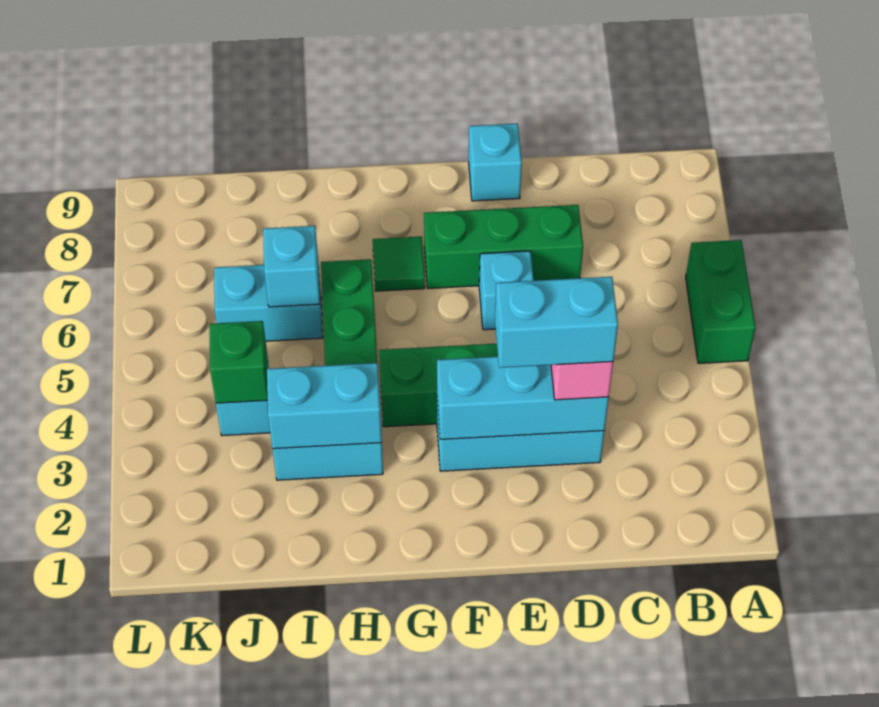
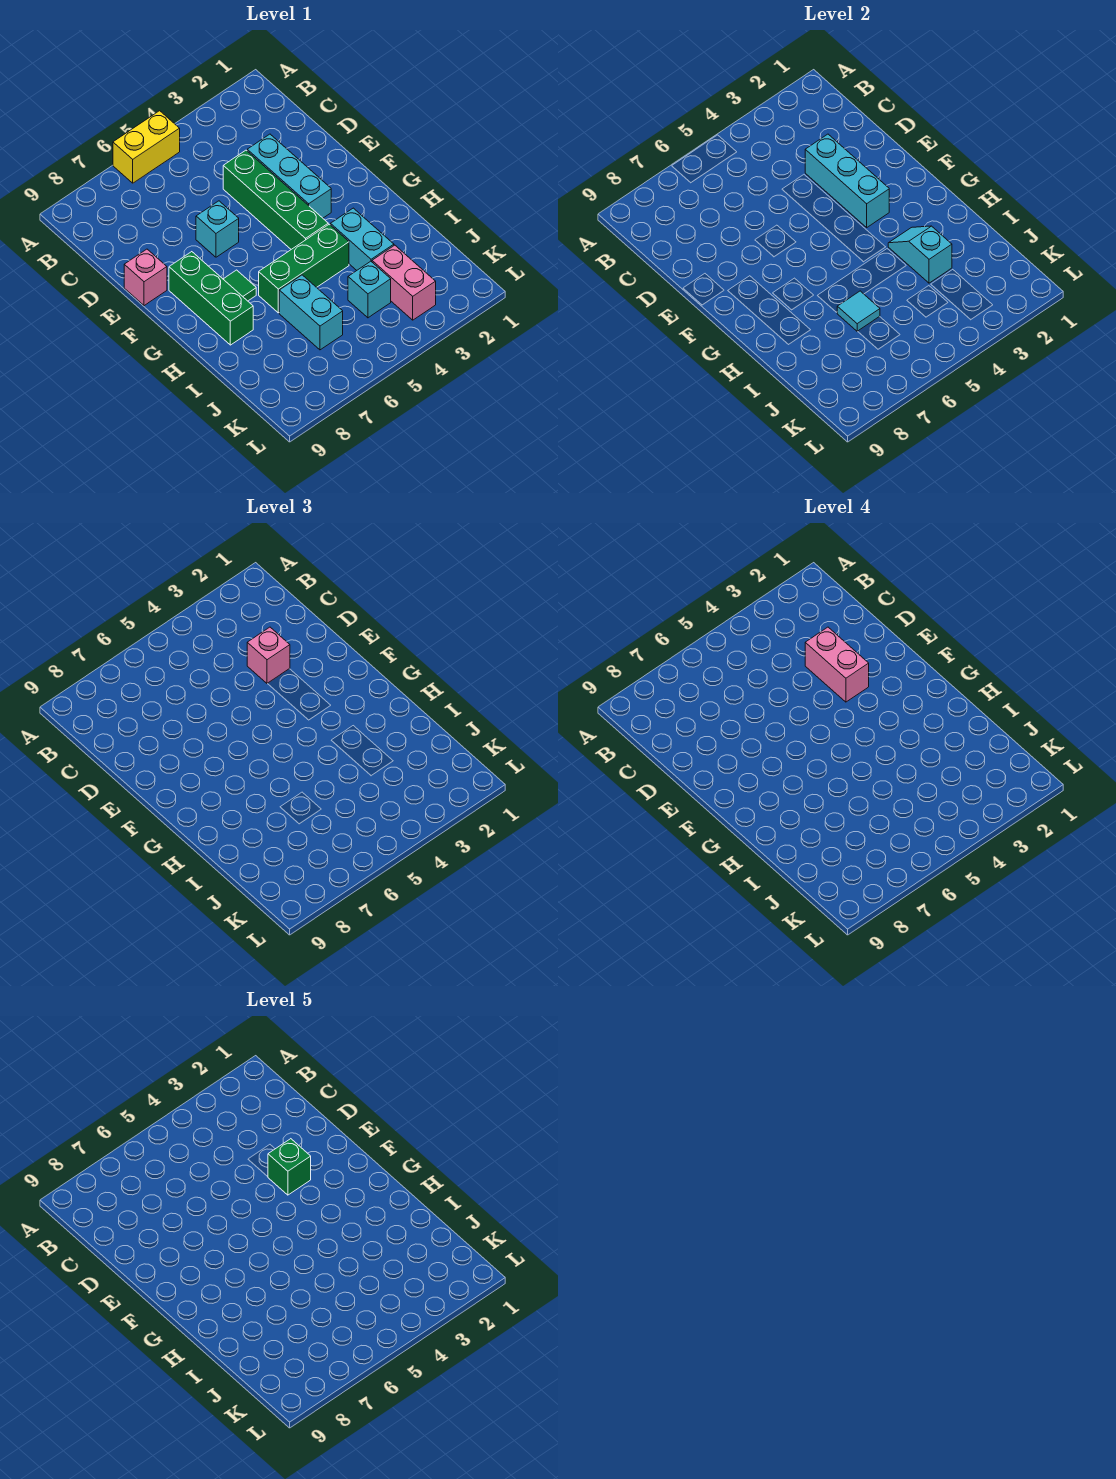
green 1x2 brick [686,240,756,363] -> yellow 1x2 brick [113,111,180,183]
cyan 1x2 brick [495,277,618,368] -> pink 1x2 brick [805,627,869,702]
green 1x3 brick [424,205,583,288] -> green 1x3 brick moved to [169,252,253,345]
cyan 1x1 brick [469,124,522,201] -> pink 1x1 brick [124,249,167,306]
cyan 1x2 brick [267,363,382,449] -> cyan 1x2 slope [888,226,952,283]
cyan 1x1 brick [263,226,320,307] -> cyan 1x1 tile [837,291,880,331]
none -> pink 1x2 brick [372,245,436,320]
green 1x1 brick [210,321,268,403] -> green 1x1 brick moved to [268,1139,311,1195]

